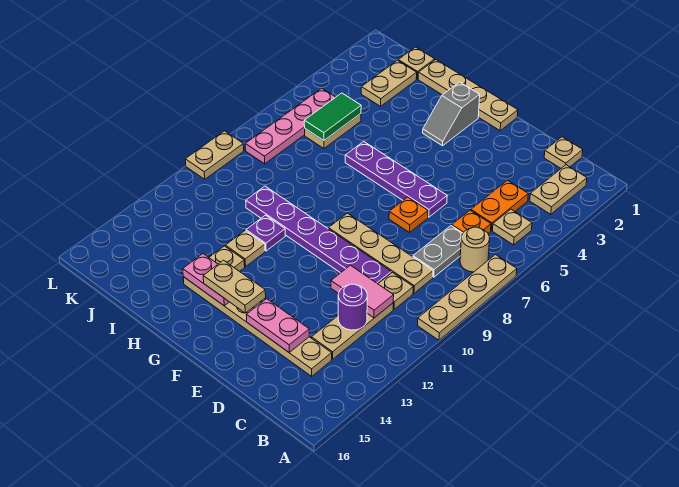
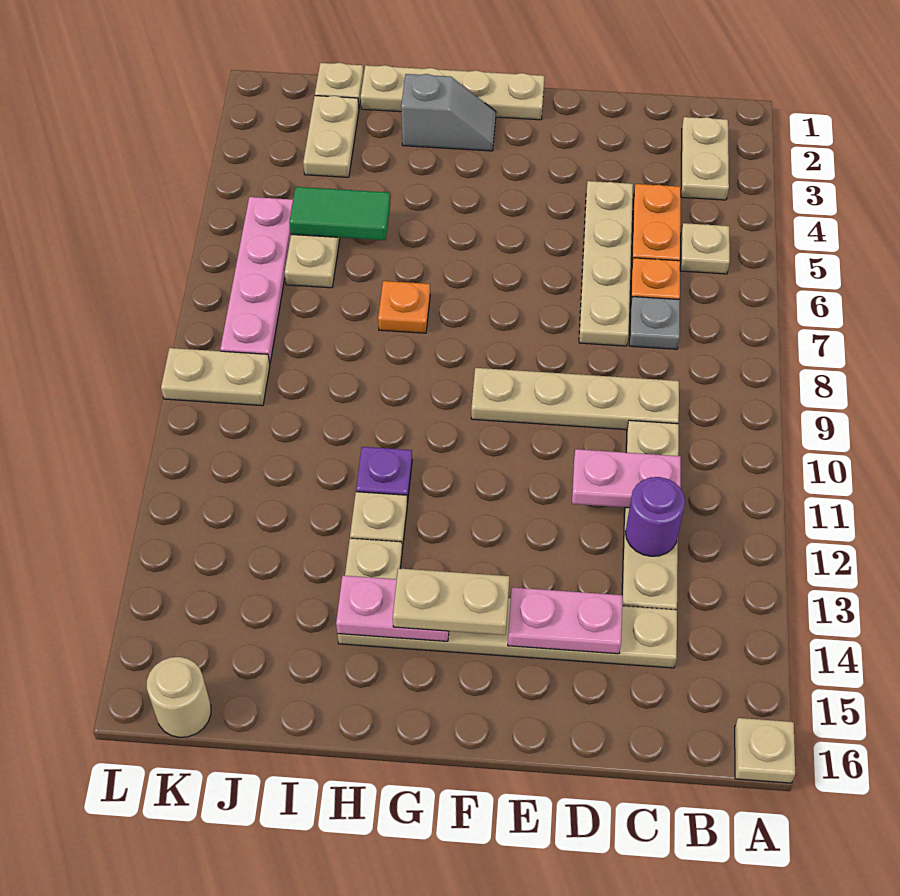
tan 1x4 plate [418,255,517,340] -> tan 1x4 plate moved to [579,181,633,346]
tan 1x1 round brick [460,227,490,272] -> tan 1x1 round brick moved to [147,657,211,737]
tan 1x1 plate [544,137,583,168] -> tan 1x1 plate moved to [735,718,795,783]
grey 1x2 plate [413,226,463,277] -> grey 1x1 plate [629,297,680,349]
pink 1x2 tile [331,265,394,318] -> pink 1x2 plate [572,449,681,508]
purple 1x6 plate [246,186,391,284] -> none
purple 1x4 plate [345,141,447,217] -> none
orange 1x1 plate [389,197,428,233] -> orange 1x1 plate moved to [378,281,430,333]
grey 1x2 slope [423,82,480,146] -> grey 1x2 slope turned to [401,74,496,151]
green 1x2 tile [304,93,361,141] -> green 1x2 tile turned to [289,187,390,240]
tan 1x2 plate [185,131,244,179] -> tan 1x2 plate turned to [161,348,270,406]

